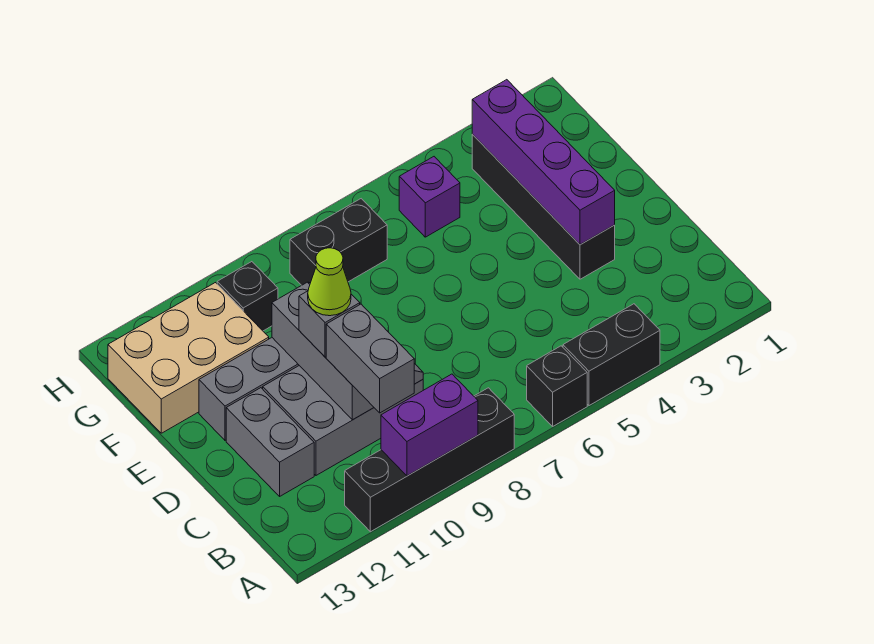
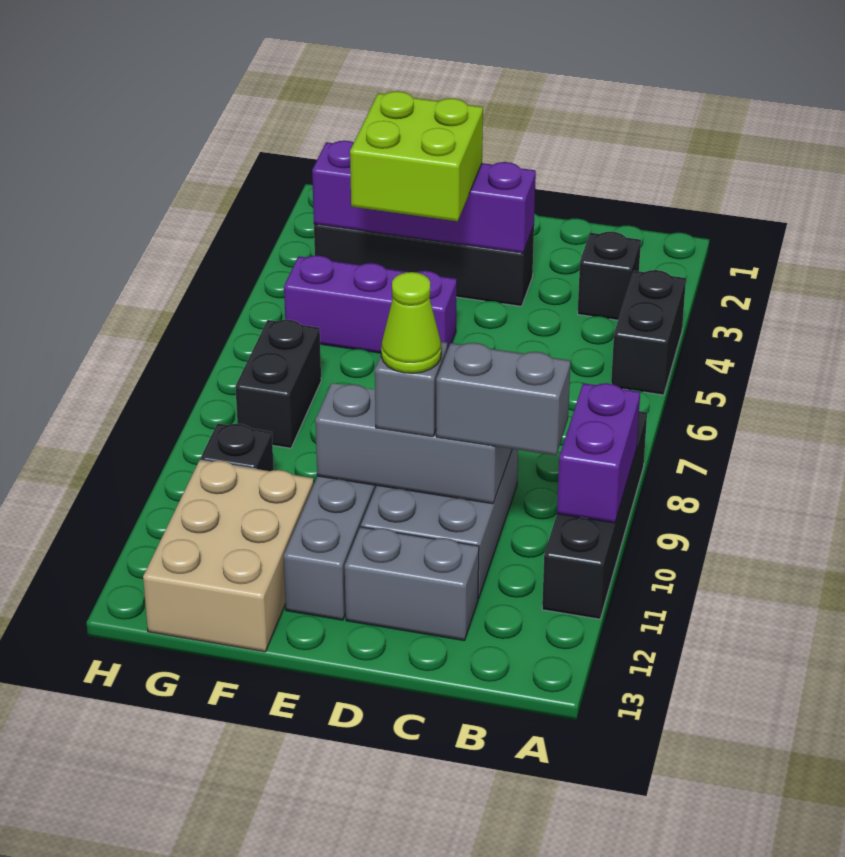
black 1x1 brick [527,346,587,426] -> black 1x1 brick moved to [578,232,641,320]
none -> lime 2x2 brick [350,91,483,221]
purple 1x1 brick [399,157,460,237] -> purple 1x3 brick [284,256,457,353]

